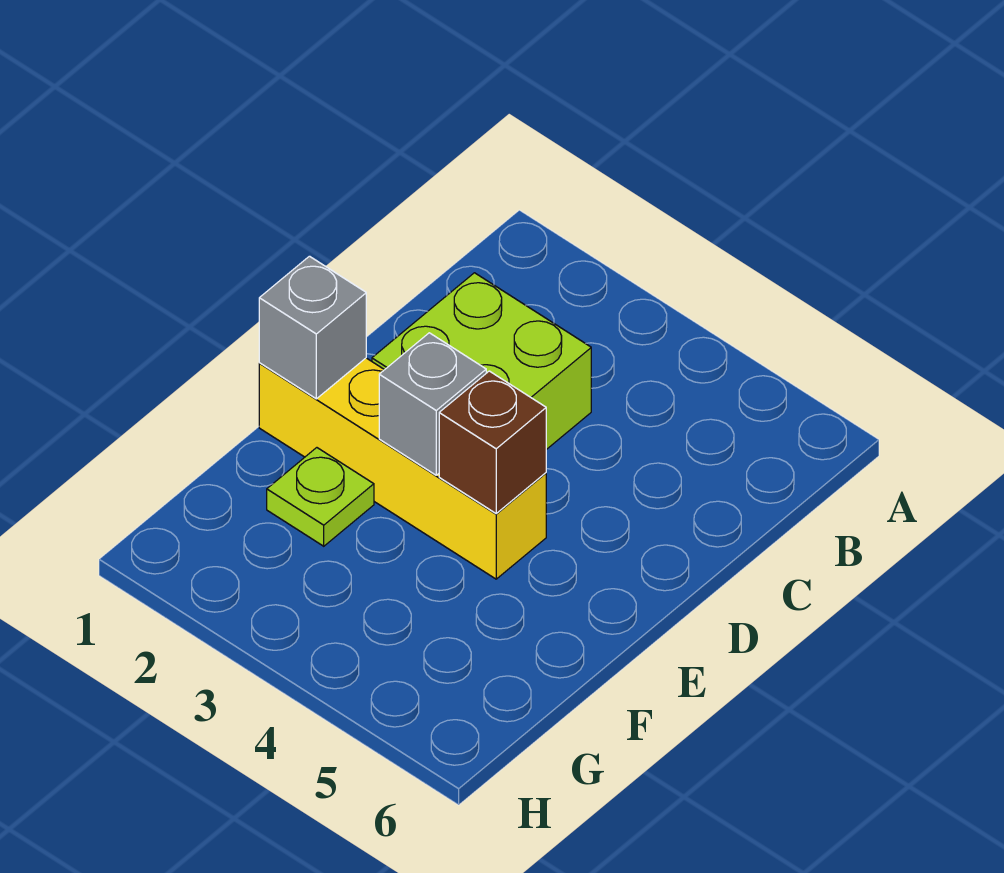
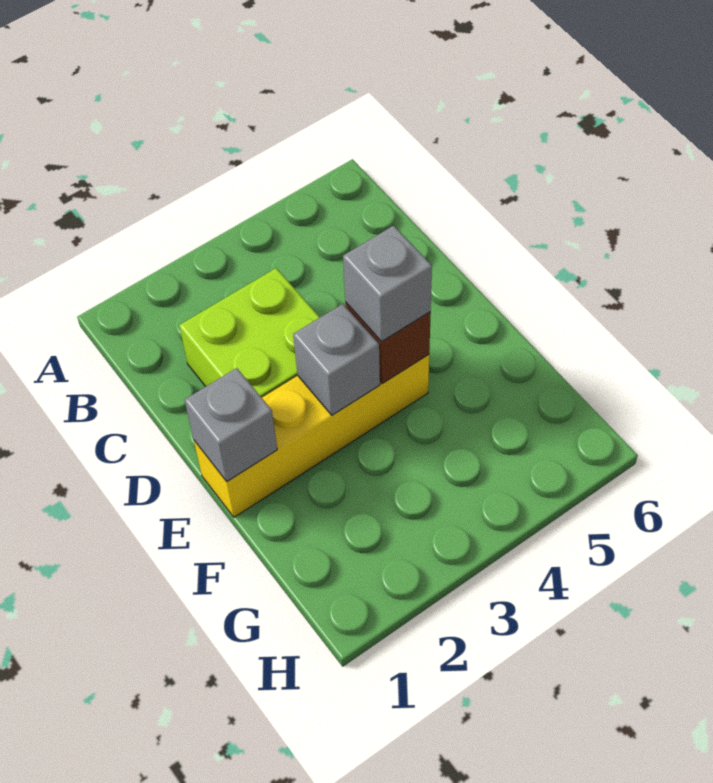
none -> grey 1x1 brick [343,226,432,341]
lime 1x1 plate [267,448,374,546] -> none

